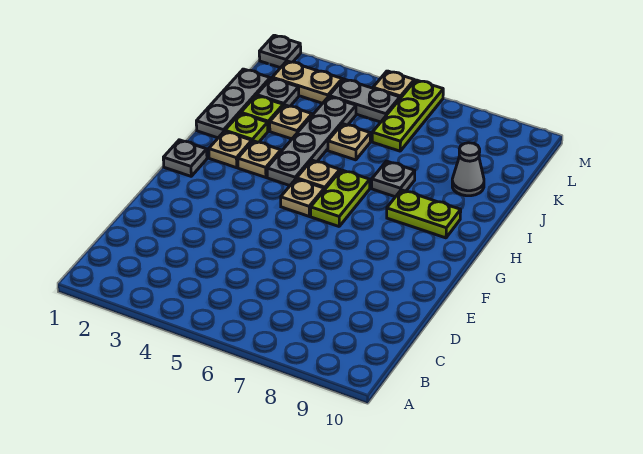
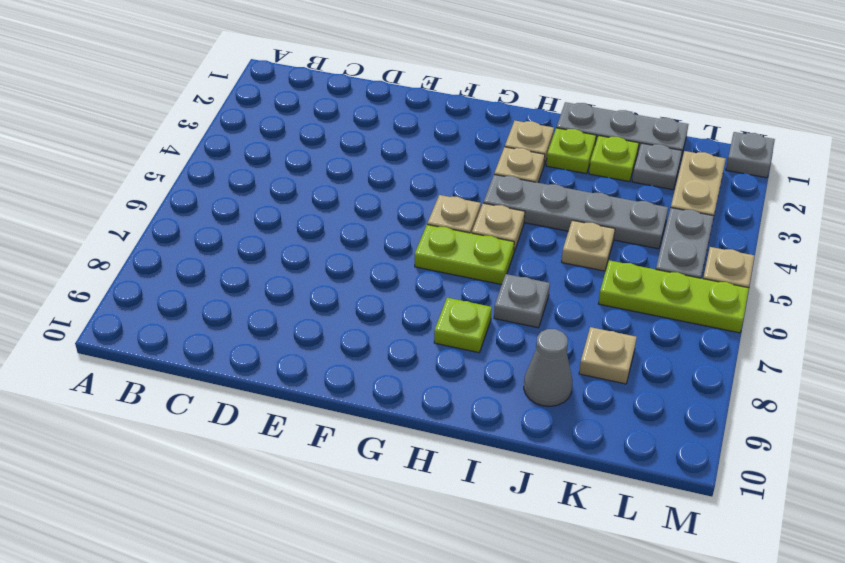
grey 1x1 plate [163,140,207,176] -> none
lime 1x2 plate [387,190,461,238] -> lime 1x1 plate [434,298,492,353]
tan 1x1 plate [270,105,312,139] -> tan 1x1 plate moved to [579,327,637,384]

